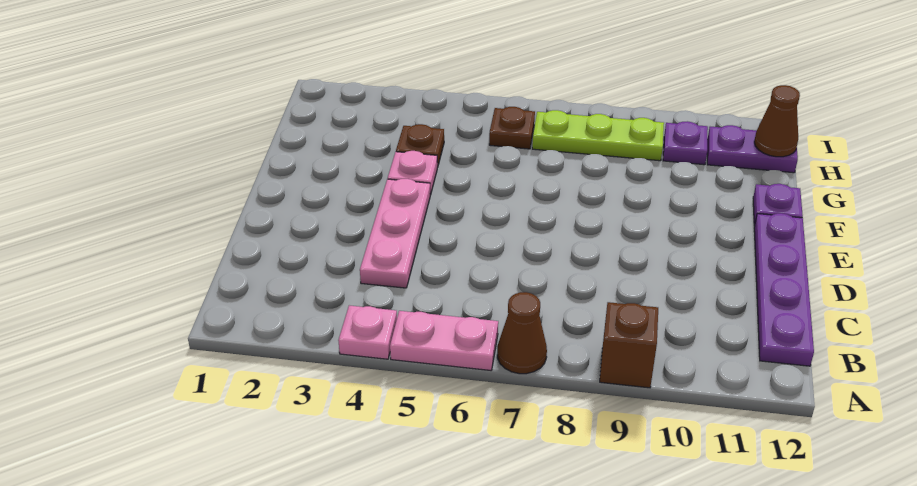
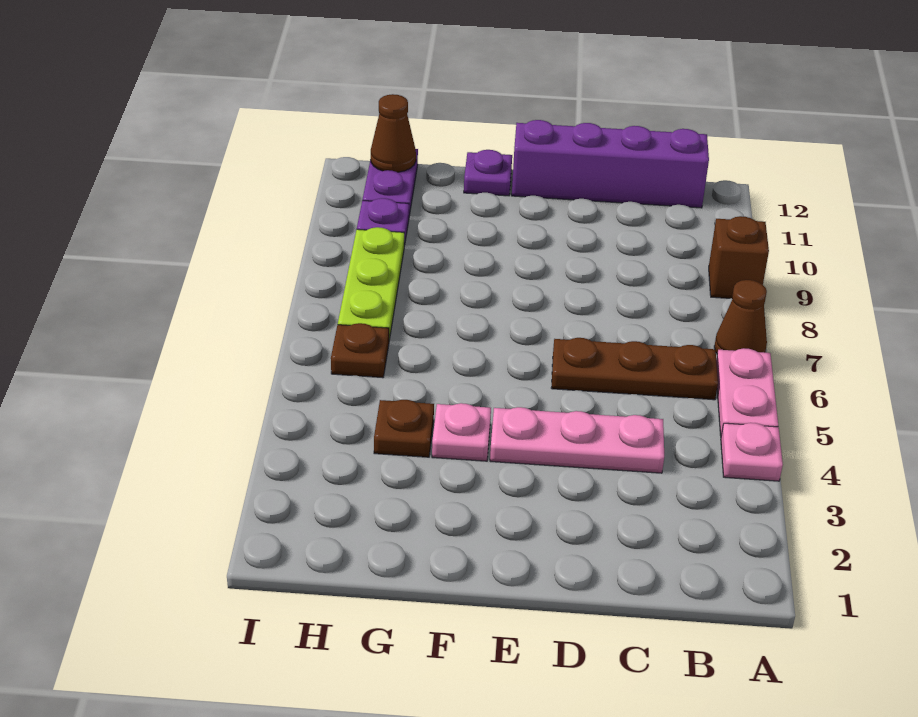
none -> brown 1x3 plate [552,338,718,400]
purple 1x4 plate [754,213,814,366] -> purple 1x4 brick [512,120,709,208]

